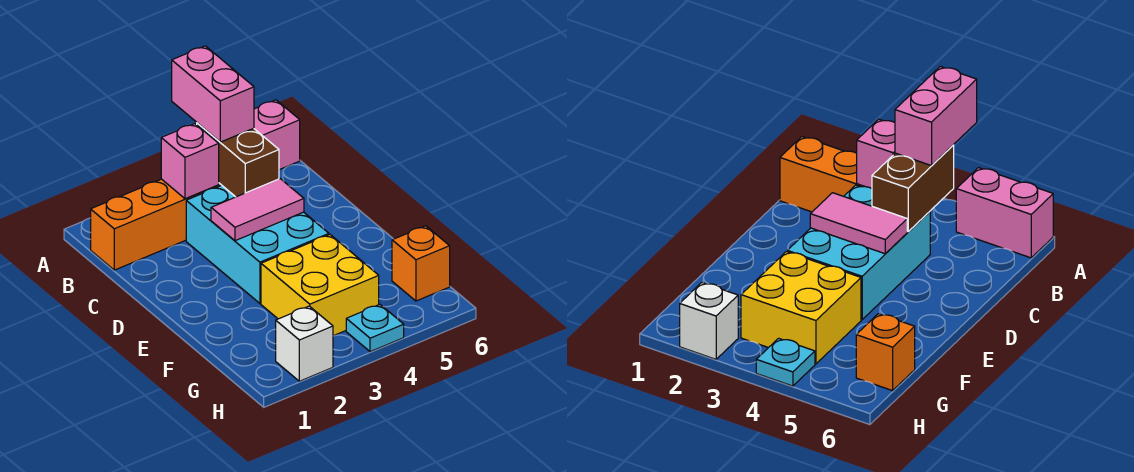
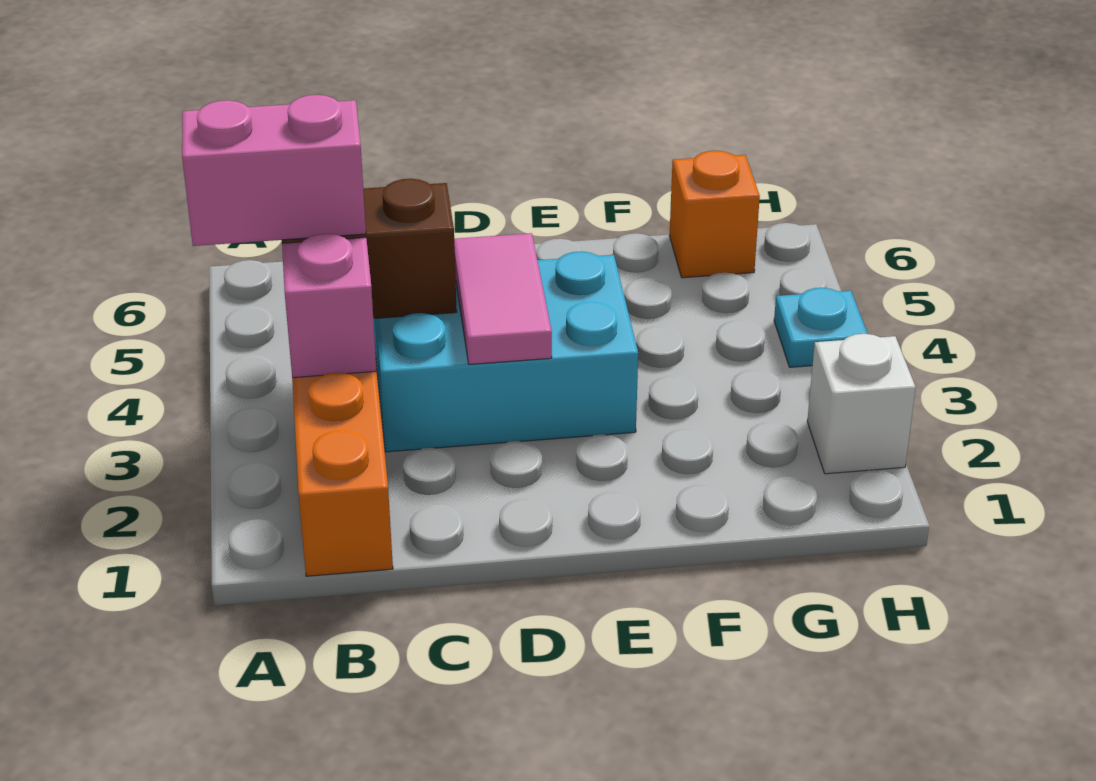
pink 1x2 brick [254,100,300,170] -> none
yellow 2x2 brick [261,235,379,336] -> none

